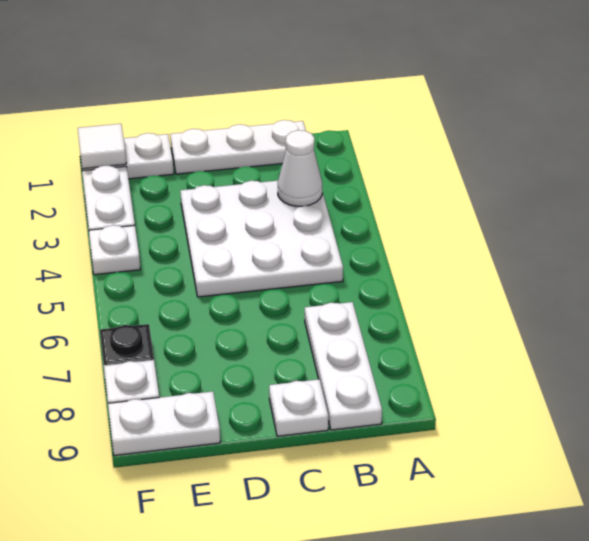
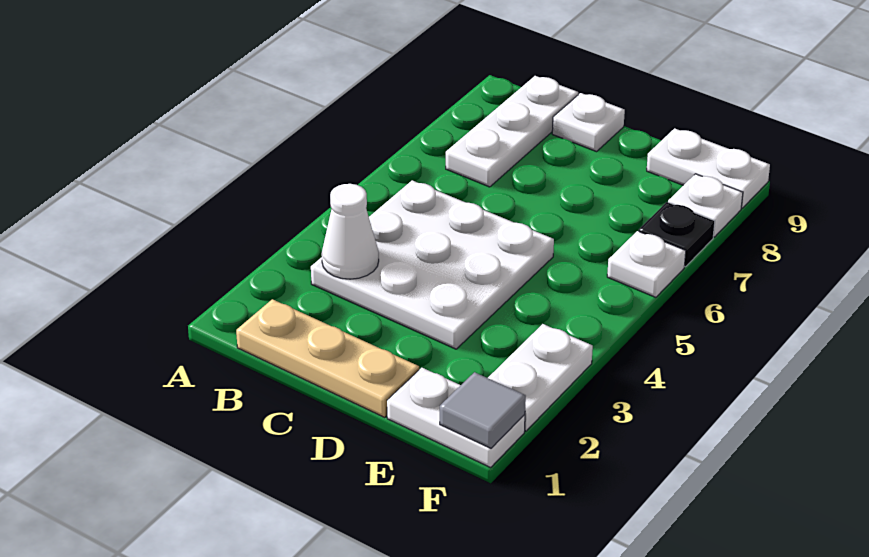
white 1x3 plate [170,120,306,174] -> tan 1x3 plate [236,299,419,417]
white 1x1 tile [78,124,126,169] -> grey 1x1 tile [440,372,526,448]
white 1x1 plate [89,225,140,275] -> white 1x1 plate moved to [607,231,686,297]

